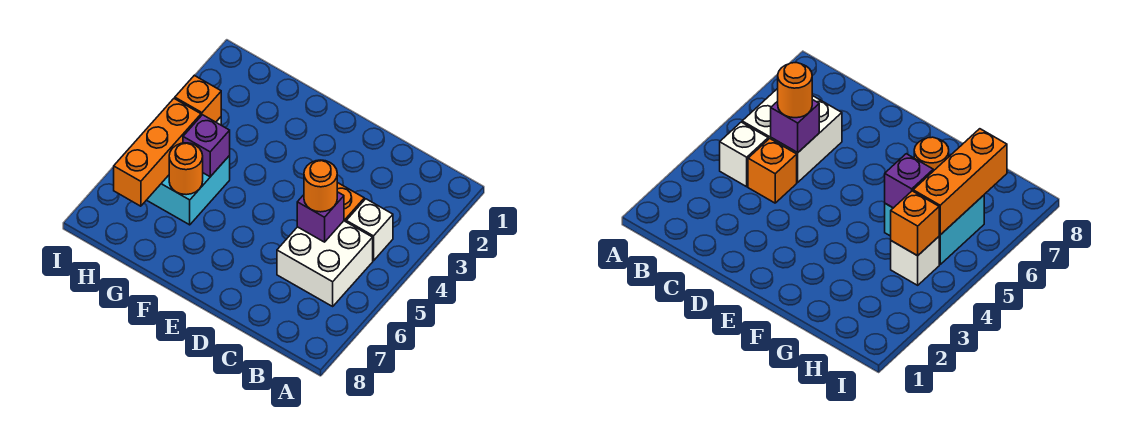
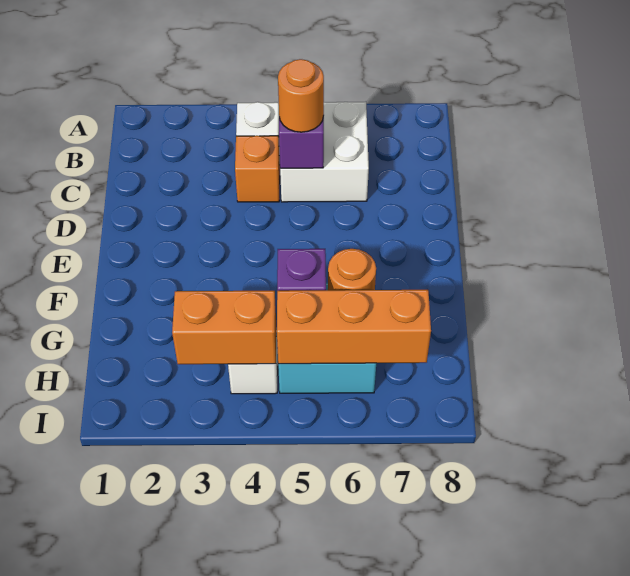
orange 1x1 brick [175,75,221,122] -> orange 1x2 brick [172,290,276,364]

